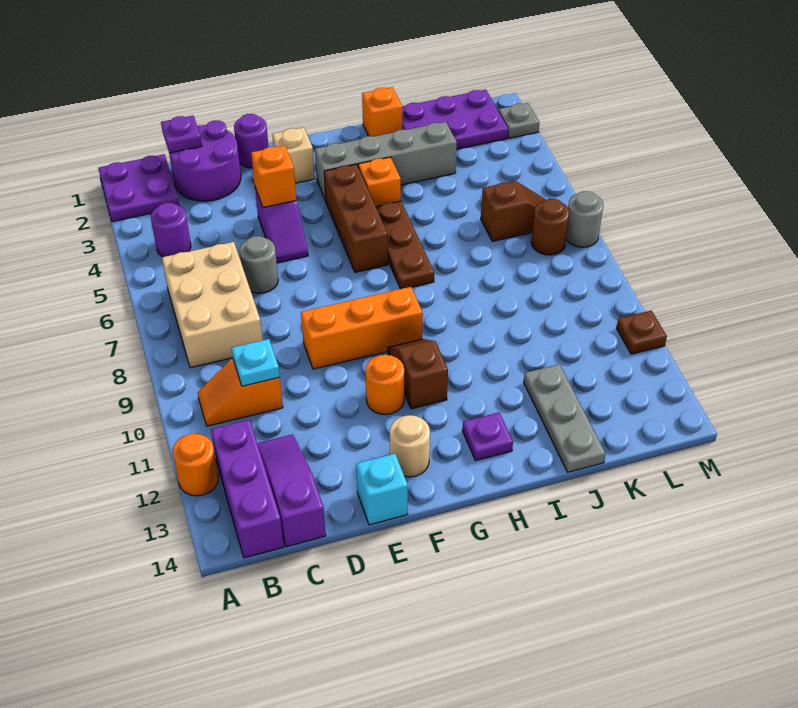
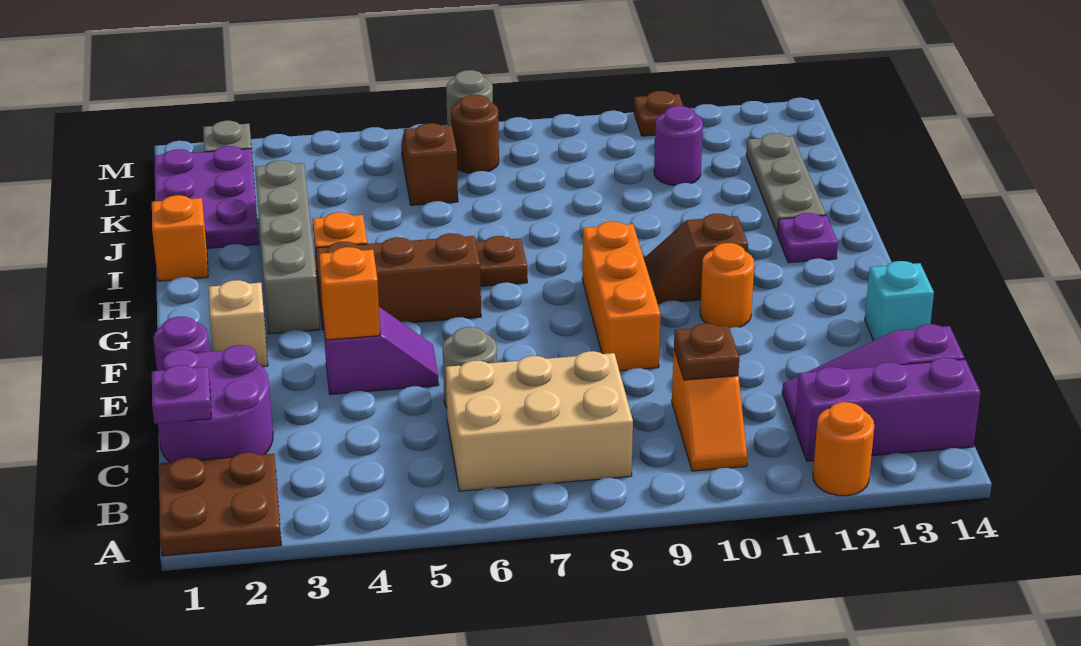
purple 2x2 plate [98,154,179,222] -> brown 2x2 plate [159,453,281,556]
purple 1x1 round brick [151,203,191,257] -> purple 1x1 round brick moved to [654,106,703,186]
cyan 1x1 plate [232,339,280,386] -> brown 1x1 plate [674,323,739,380]
tan 1x1 round brick [390,415,430,477] -> none
grey 1x3 plate [524,364,606,472] -> grey 1x3 plate turned to [746,133,826,234]

